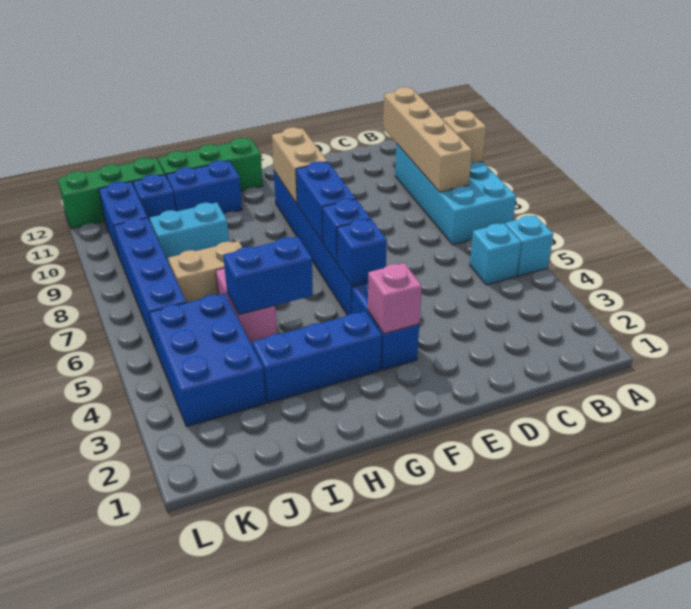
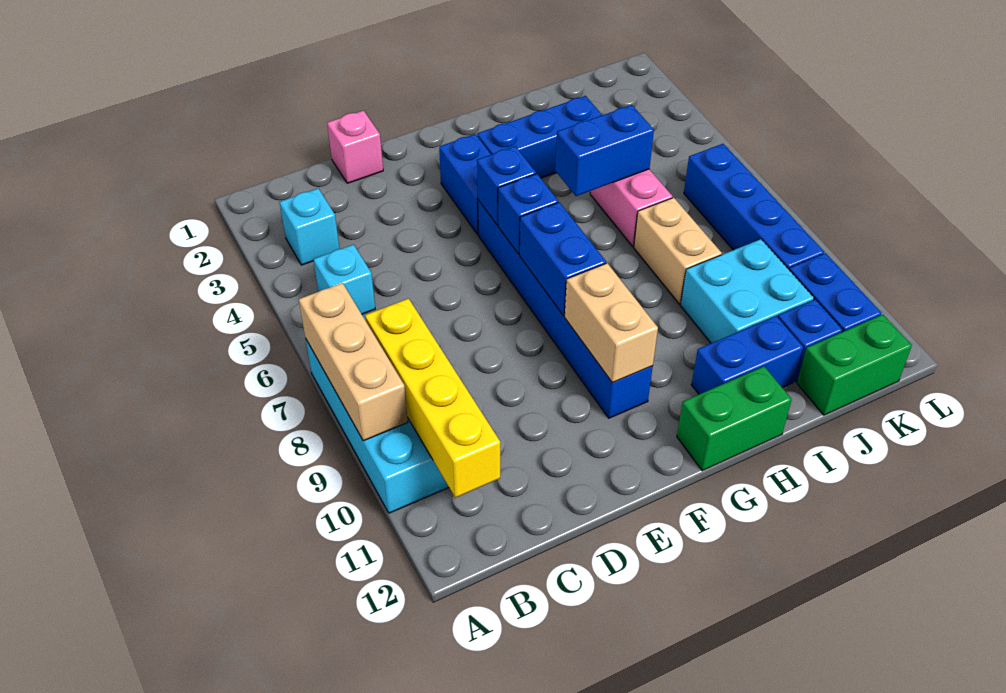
cyan 1x1 brick [505,215,553,276] -> cyan 1x1 brick moved to [280,188,340,265]
tan 1x1 brick [442,111,486,163] -> tan 1x3 brick [299,283,408,441]
tan 1x4 brick [383,87,472,192] -> yellow 1x4 brick [365,299,500,498]
pink 1x1 brick [368,263,422,334] -> pink 1x1 brick moved to [327,111,383,183]
green 1x3 brick [158,138,263,191] -> green 1x2 brick [677,366,792,471]
tan 1x2 brick [168,241,242,303] -> tan 1x2 brick turned to [634,198,722,304]
cyan 1x2 brick [150,203,229,263] -> cyan 2x2 brick [681,239,814,343]
blue 2x3 brick [149,293,266,427] -> none
green 1x3 brick [58,158,164,229] -> green 1x2 brick [797,315,912,415]

